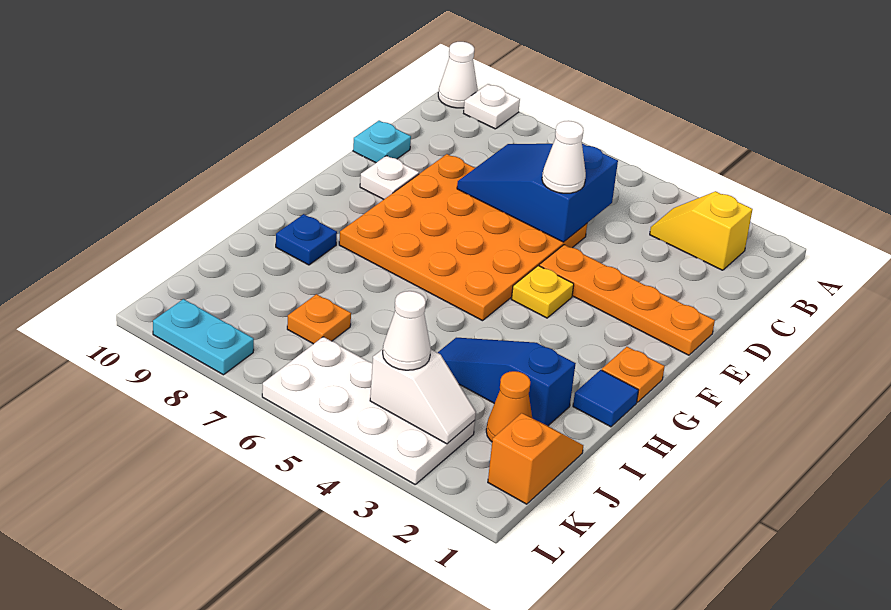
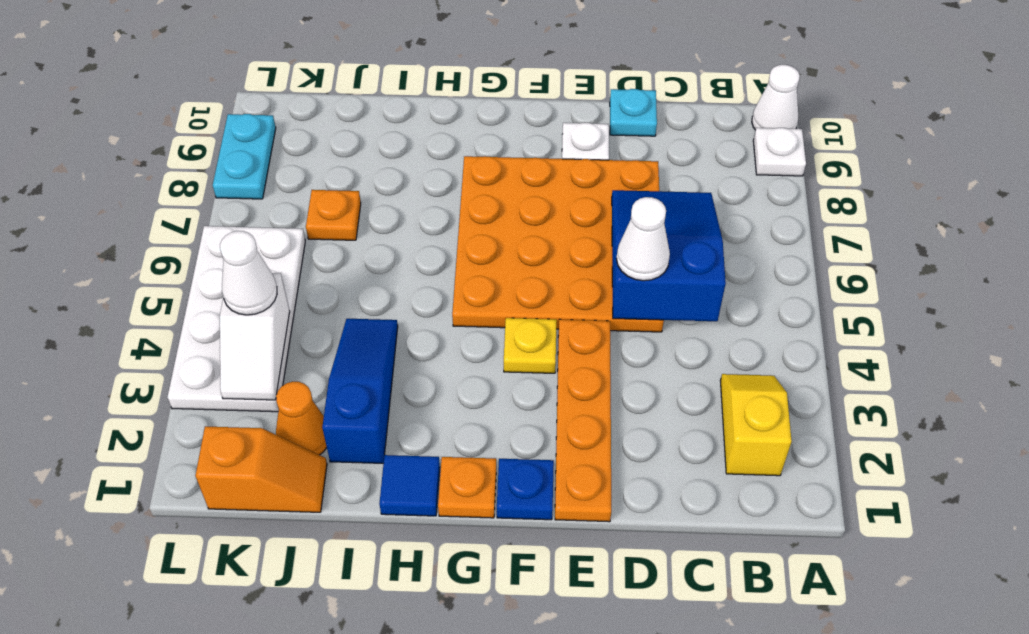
blue 1x1 plate [276,214,337,265] -> blue 1x1 plate moved to [497,459,554,520]

